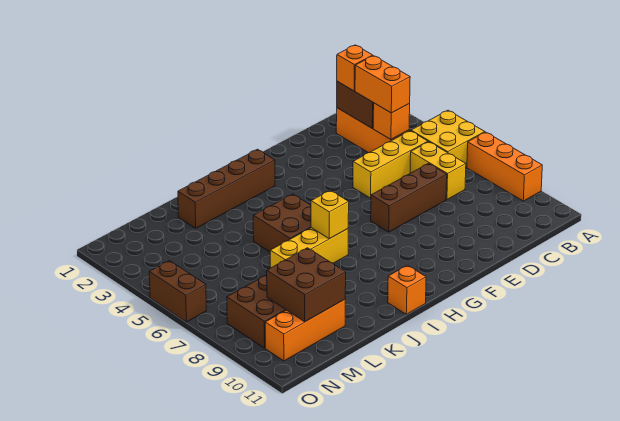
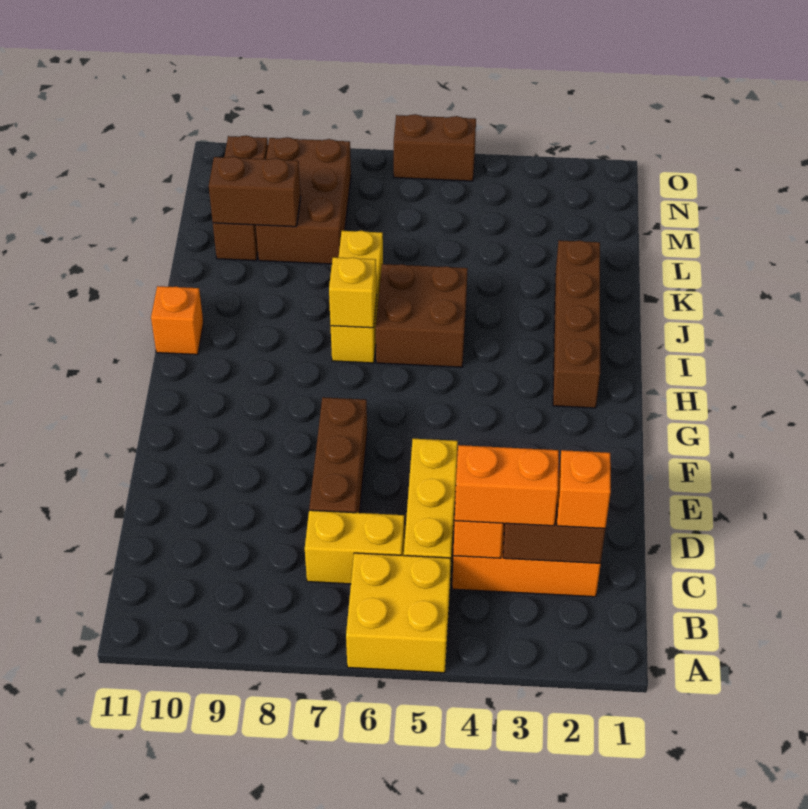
orange 1x3 brick [467,132,542,201] -> none
brown 2x2 brick [267,248,346,322] -> brown 1x2 brick [209,156,301,227]
orange 1x3 brick [265,300,345,361] -> brown 1x3 brick [213,135,268,261]

